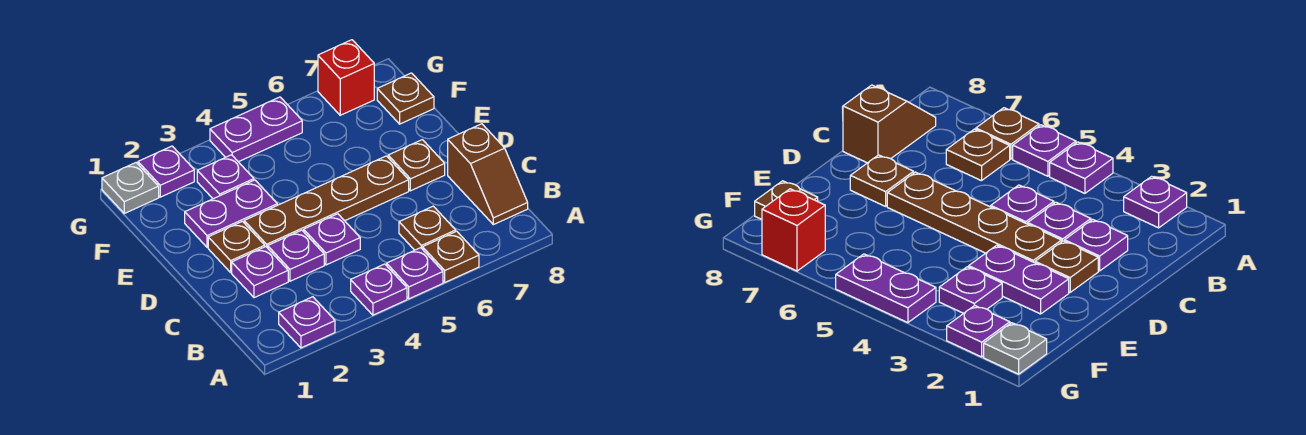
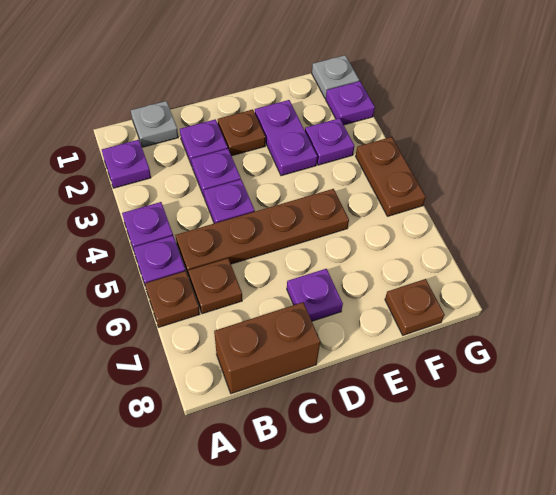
none -> grey 1x1 plate [131,101,178,147]
brown 1x2 slope [448,124,528,225] -> brown 1x2 brick [214,302,320,394]
brown 1x4 plate [244,156,409,248] -> brown 1x4 plate turned to [176,189,349,276]
brown 1x1 plate [388,140,445,191] -> purple 1x1 plate [287,269,343,321]
purple 1x2 plate [210,97,302,162] -> brown 1x2 plate [356,137,426,216]
red 1x1 brick [318,40,374,115] -> none

